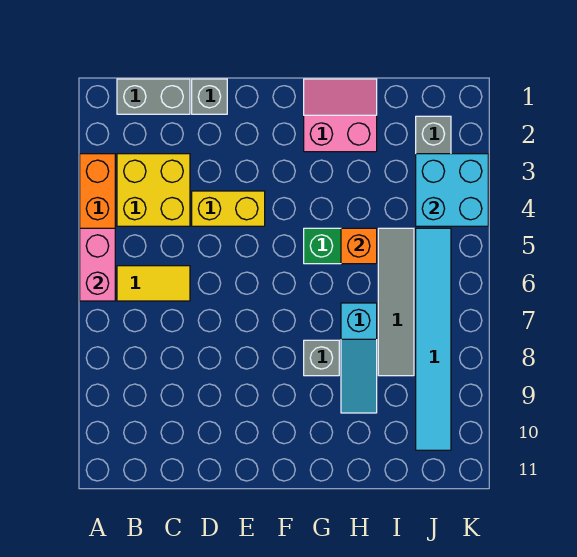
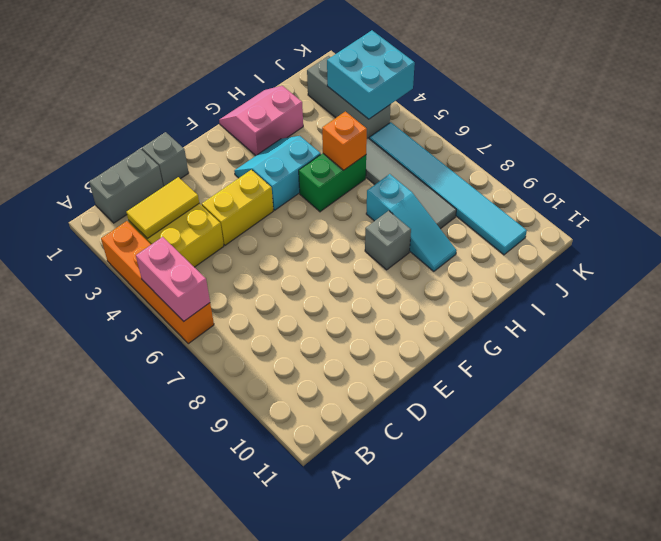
yellow 1x2 tile [117,266,190,301] -> yellow 1x2 tile moved to [126,177,199,238]
none -> cyan 2x2 slope [234,136,321,210]

